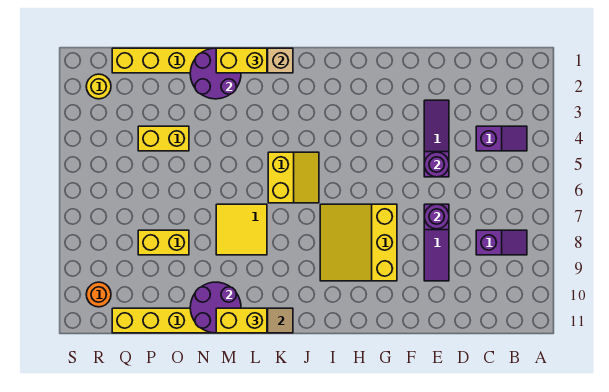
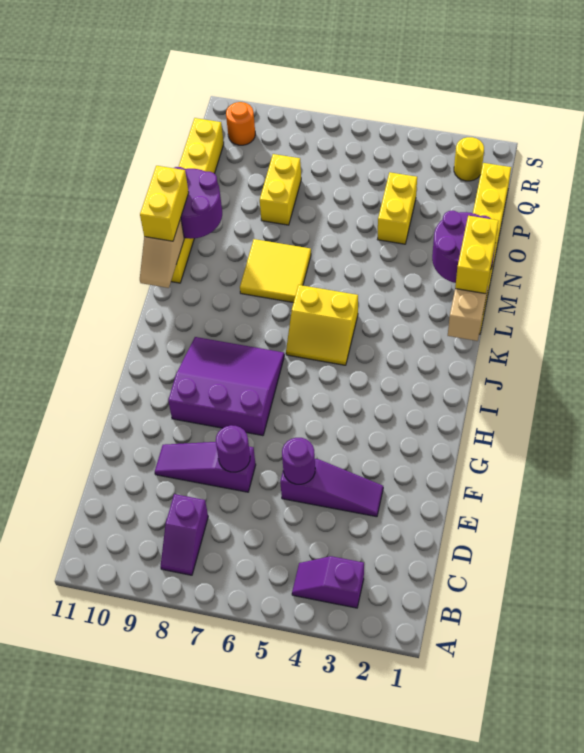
purple 1x2 slope [476,126,527,151] -> purple 1x2 slope turned to [292,556,364,608]
yellow 3x3 slope [320,204,397,281] -> purple 3x3 slope [168,337,284,436]

